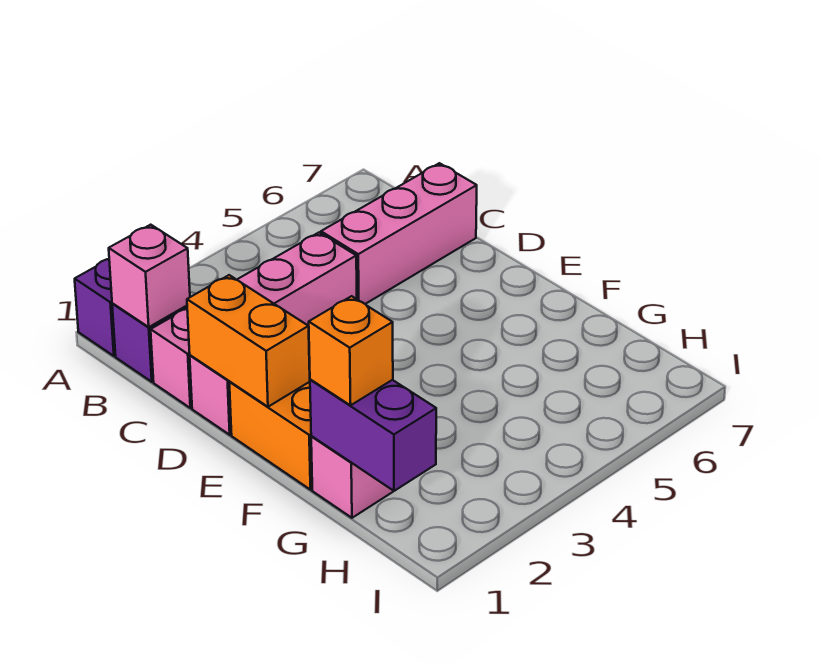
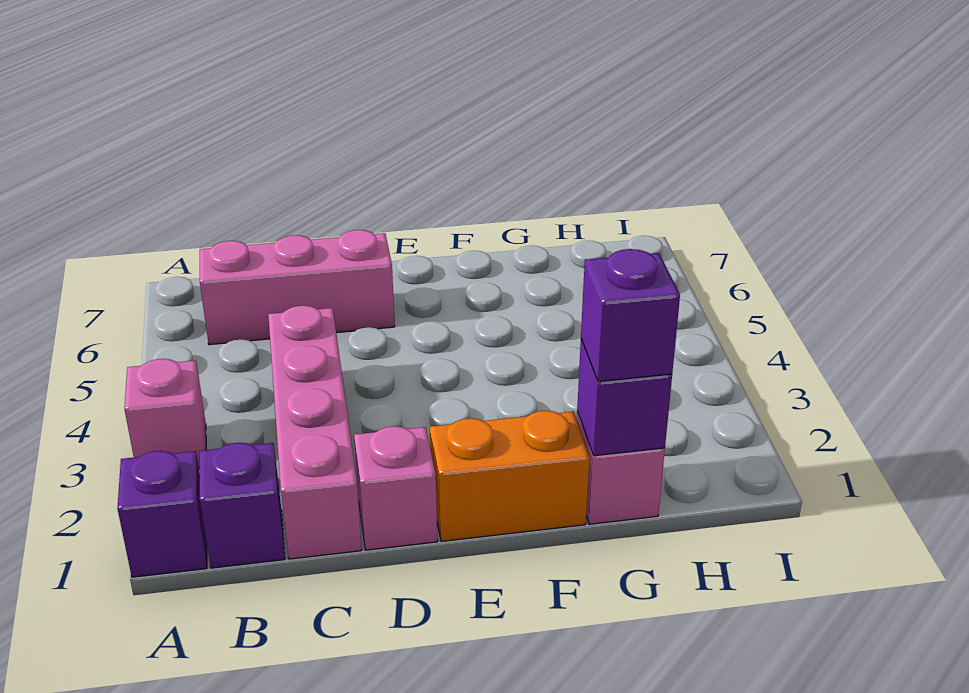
pink 1x1 brick [109,225,190,327] -> pink 1x1 brick moved to [124,359,206,469]
pink 1x3 brick [321,163,477,304] -> pink 1x3 brick turned to [200,230,395,345]
orange 1x2 brick [187,275,310,407] -> none
purple 1x2 brick [310,380,436,491] -> purple 1x1 brick [577,339,672,456]
orange 1x1 brick [309,296,393,405] -> purple 1x1 brick [581,249,680,382]

